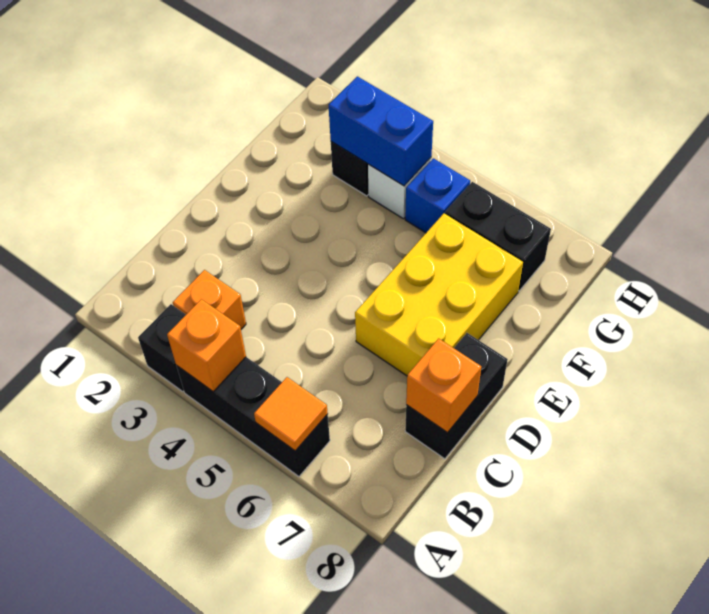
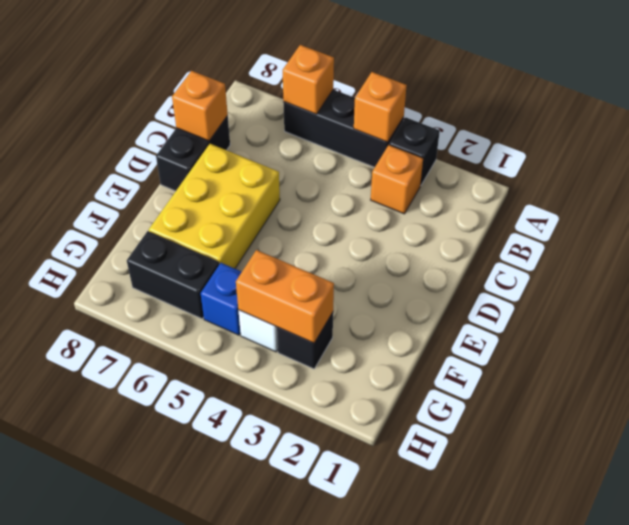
orange 1x1 tile [254,377,328,451] -> orange 1x1 brick [283,45,334,114]
blue 1x2 brick [329,76,433,186] -> orange 1x2 brick [236,250,334,343]

